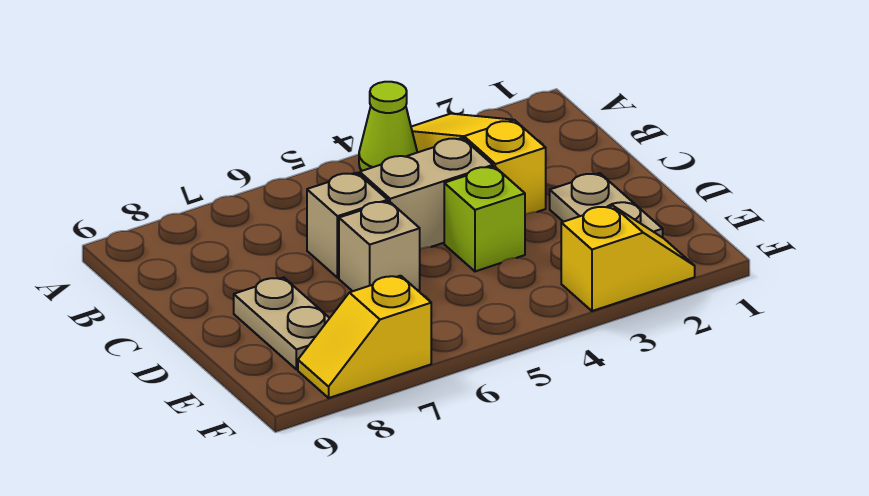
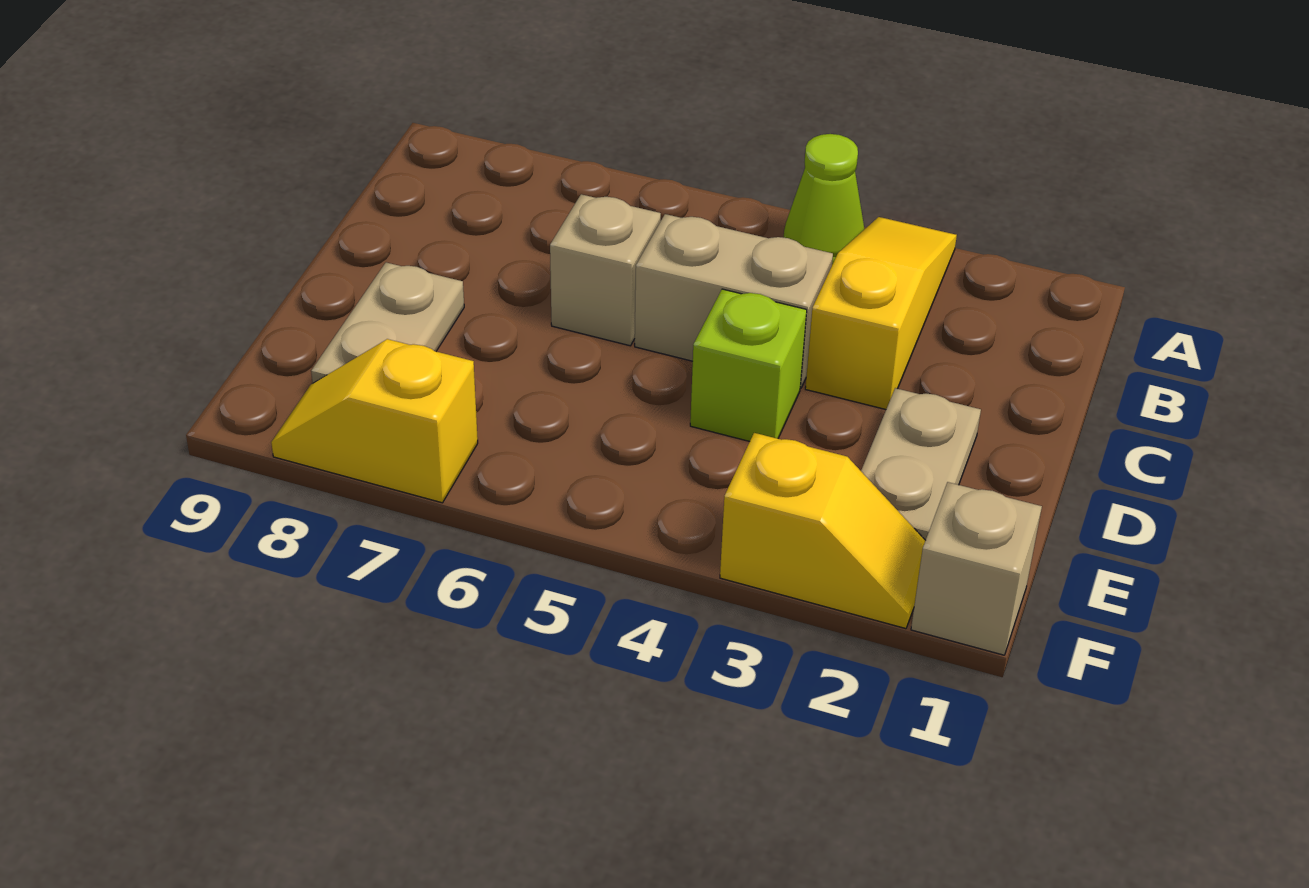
tan 1x1 brick [339,201,420,291] -> tan 1x1 brick moved to [911,482,1042,655]

